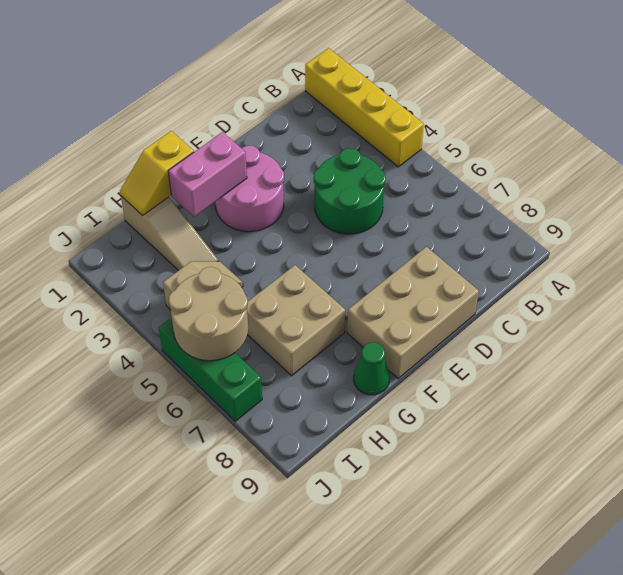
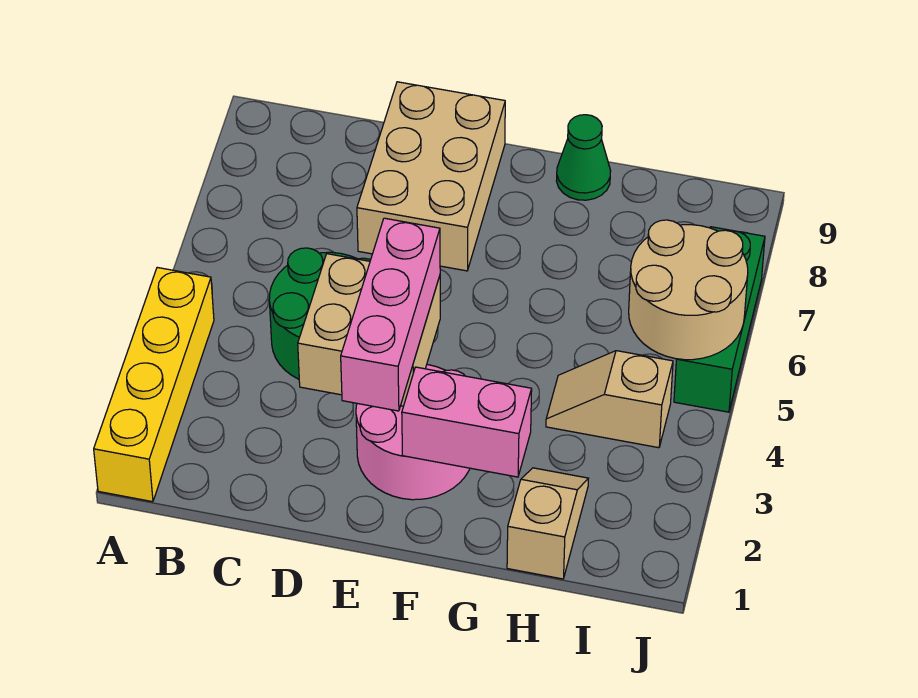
tan 2x3 brick [347,247,479,379] -> tan 2x3 brick turned to [357,82,505,271]
none -> pink 1x3 brick [341,218,440,411]
yellow 1x2 slope [120,131,194,216] -> none
tan 2x2 brick [247,265,345,376] -> tan 2x2 brick moved to [298,254,440,406]
tan 1x3 slope [121,196,219,271] -> tan 1x2 slope [507,468,588,579]

